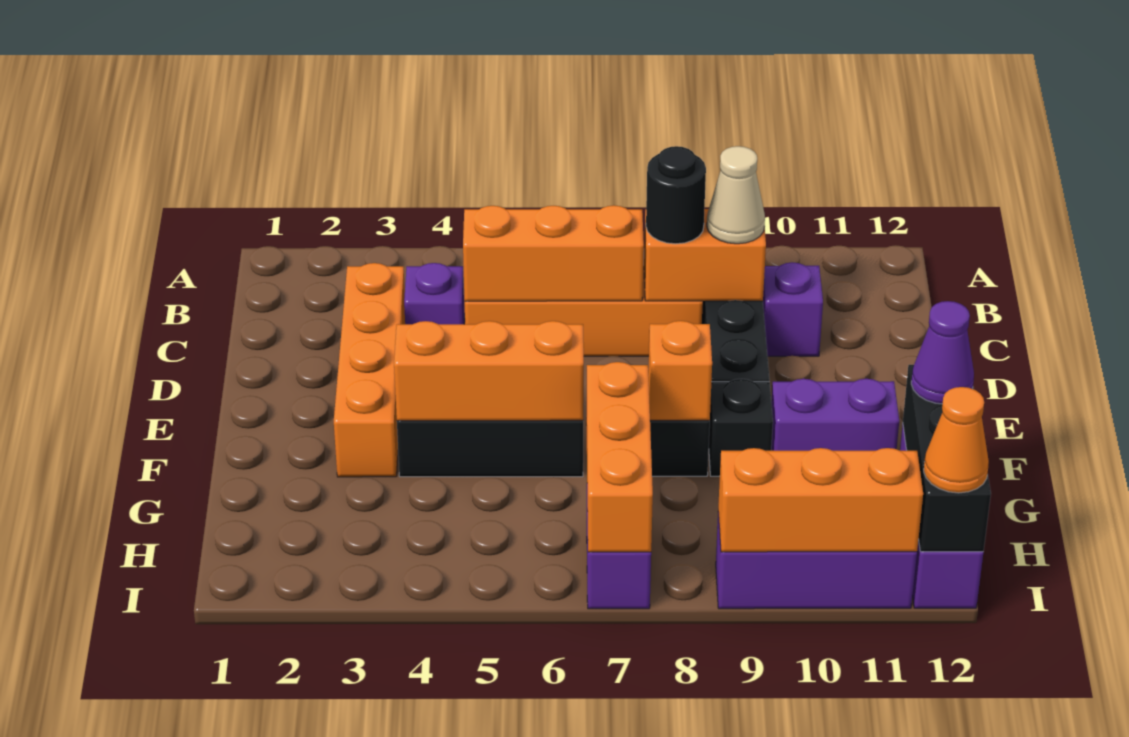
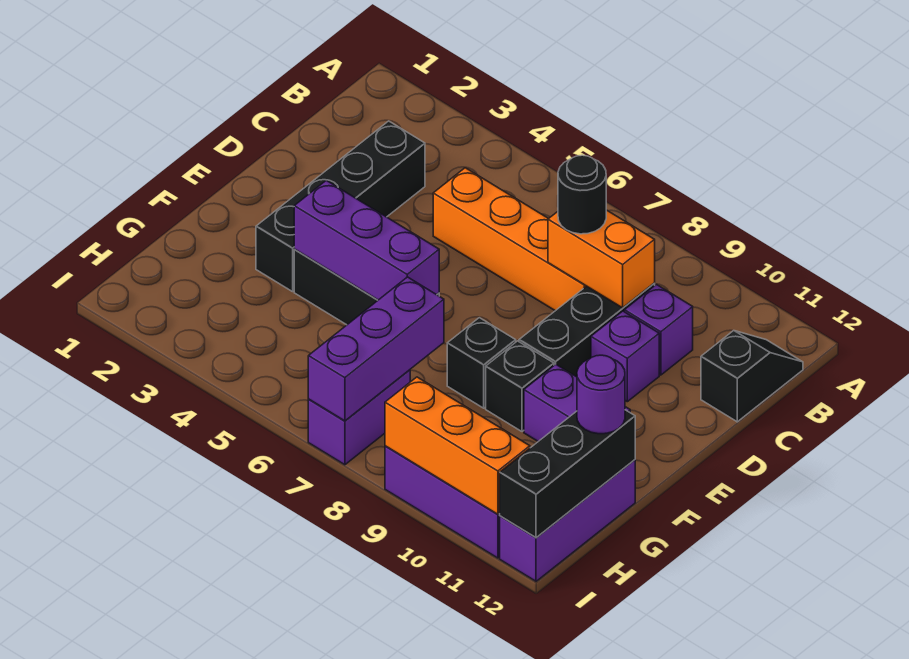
none -> black 1x2 slope [701,331,803,422]
orange 1x4 brick [334,263,405,477] -> black 1x4 brick [256,121,425,292]
purple 1x1 brick [404,263,465,324] -> purple 1x1 brick moved to [591,311,659,402]
orange 1x3 brick [463,205,644,301] -> none
tan 1x1 cone [707,146,765,244] -> none
orange 1x3 brick [394,321,584,421] -> purple 1x3 brick [294,180,439,300]
orange 1x1 brick [648,321,712,420] -> none
orange 1x3 brick [586,362,653,552] -> purple 1x3 brick [308,277,444,421]
purple 1x1 cone [911,301,974,404] -> purple 1x1 round brick [577,355,625,434]
orange 1x1 cone [924,387,989,493] -> none

